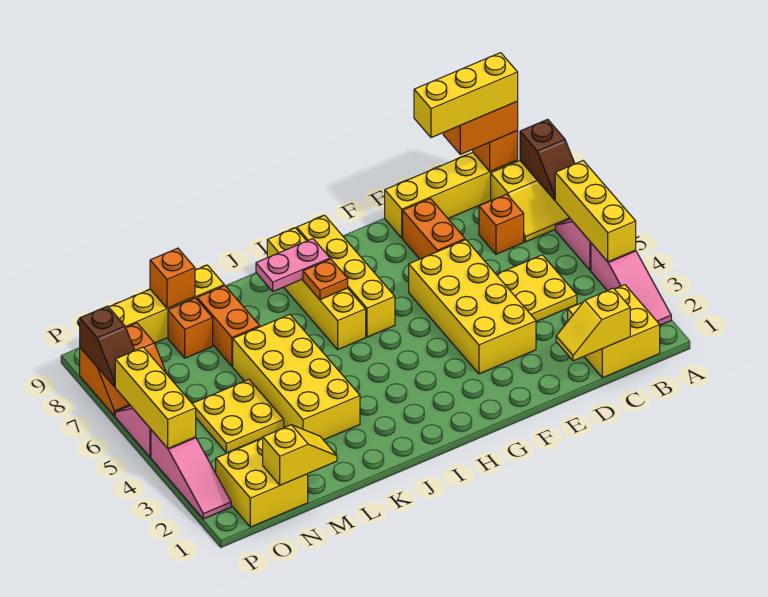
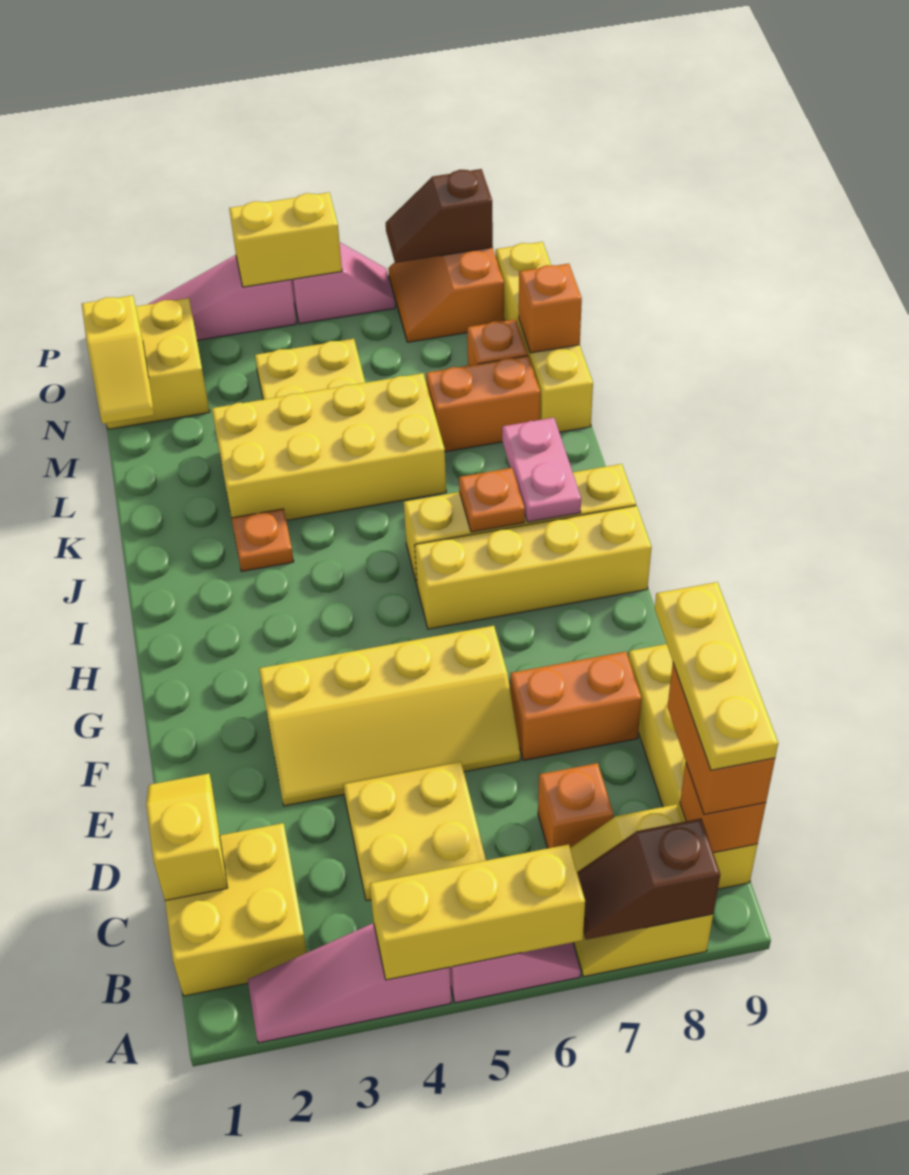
yellow 1x3 brick [414,53,518,138] -> yellow 1x3 plate [655,582,778,770]
yellow 2x4 brick [409,240,536,374] -> yellow 2x4 slope [259,626,520,806]
none -> orange 1x1 plate [232,509,294,572]
yellow 1x3 brick [115,347,196,448] -> yellow 1x2 brick [229,193,342,287]

